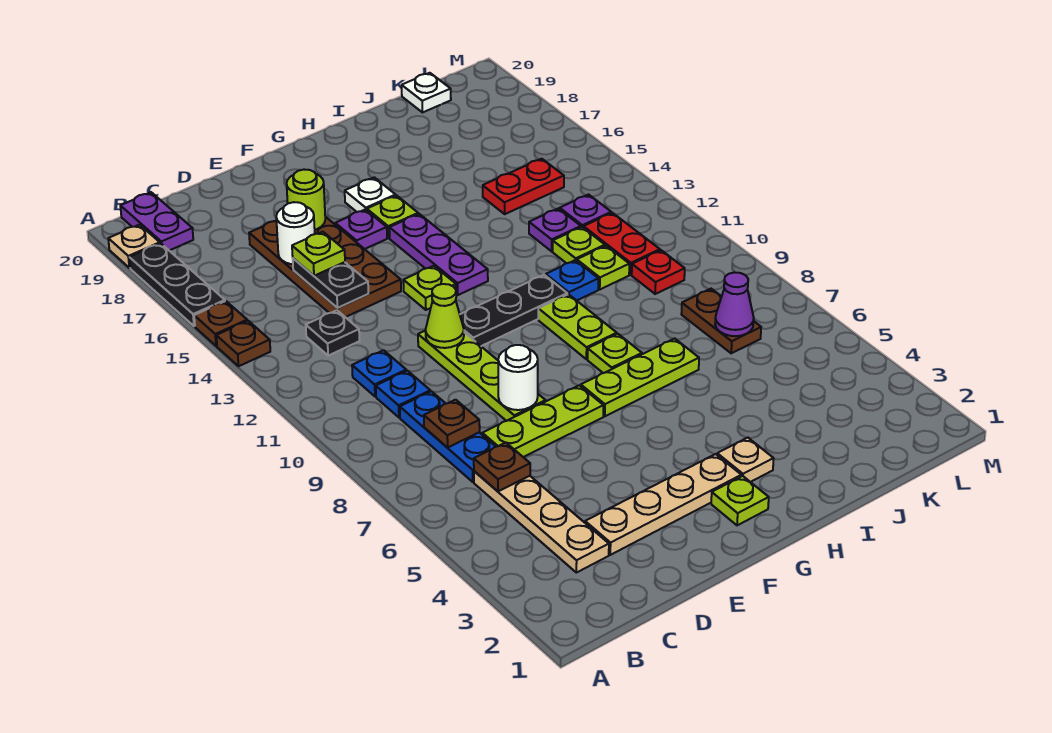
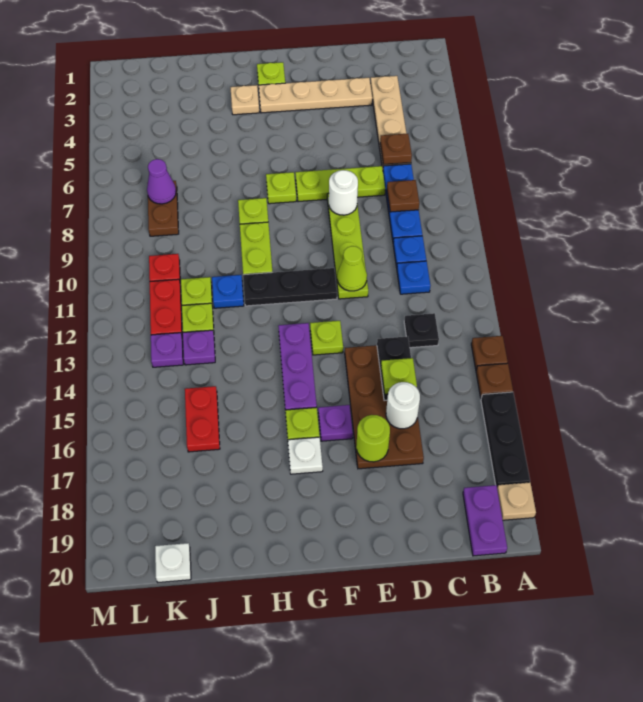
lime 1x3 plate [581,338,699,416] -> lime 1x1 plate [266,172,296,204]
red 1x2 plate [483,159,564,214] -> red 1x2 plate turned to [185,386,220,452]

